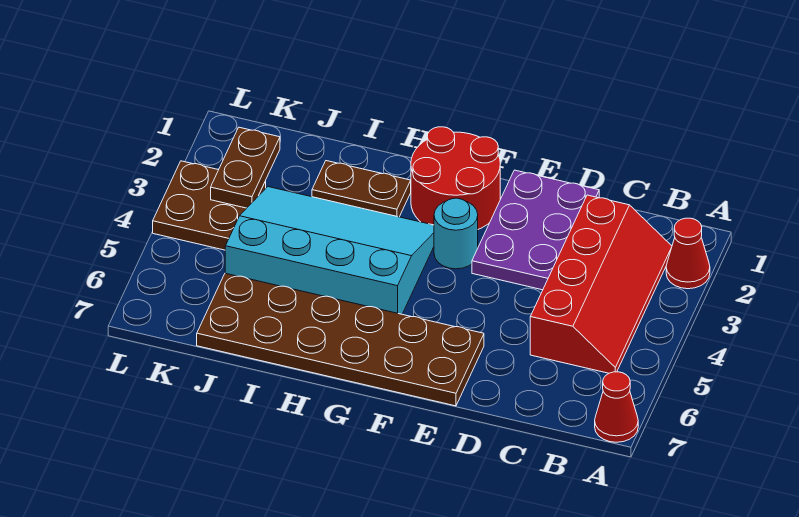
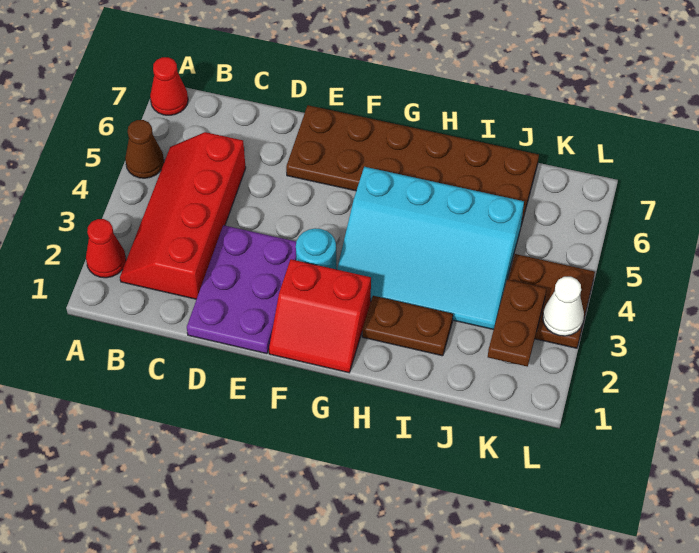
none -> brown 1x1 cone [125,120,164,178]
red 2x2 round brick [411,127,500,229] -> red 2x2 slope [269,259,371,373]
none -> white 1x1 cone [543,277,584,336]

